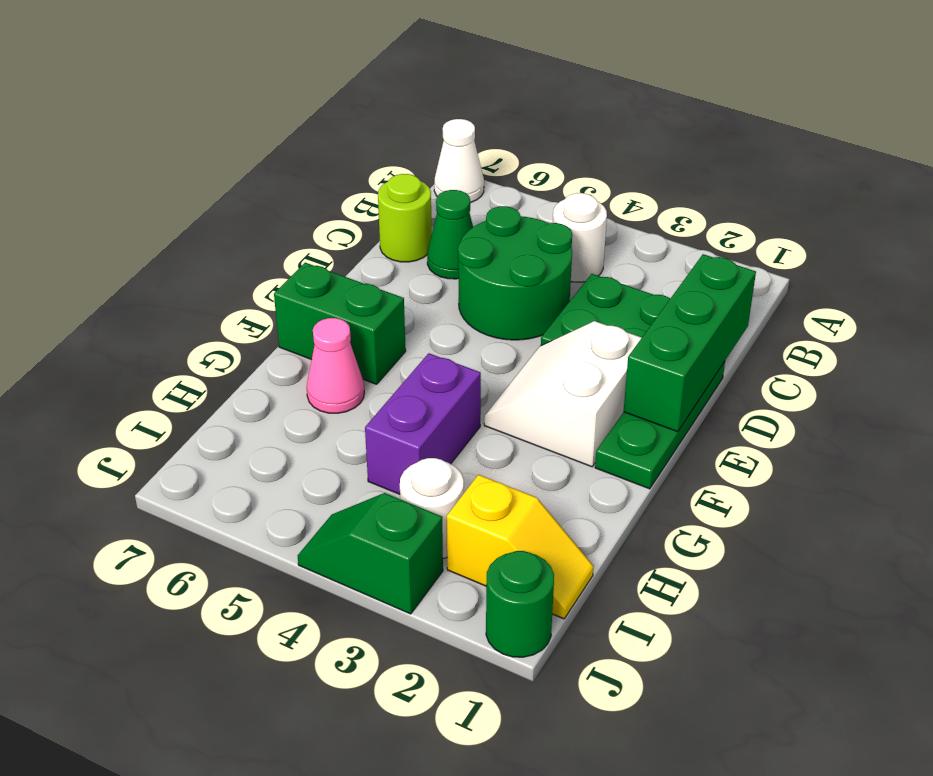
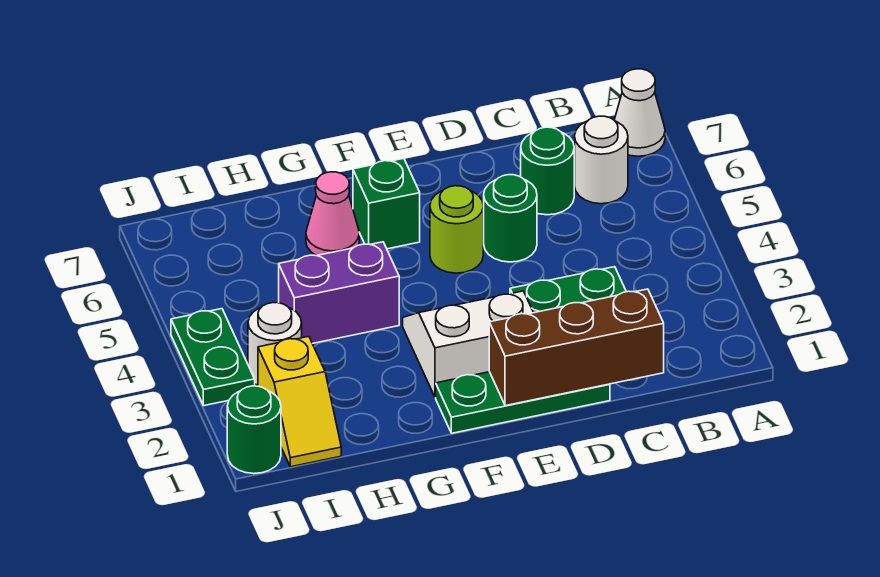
white 1x1 round brick [553,193,607,282] -> white 1x1 round brick moved to [574,116,628,204]
green 1x3 brick [623,254,756,432] -> brown 1x3 brick [489,289,664,406]
green 2x2 round brick [458,206,572,340] -> green 1x1 round brick [483,175,537,262]
green 1x1 cone [427,190,473,279] -> green 1x1 round brick [521,127,574,215]
lime 1x1 round brick [378,174,432,262] -> lime 1x1 round brick moved to [430,186,483,273]
green 1x2 brick [274,263,406,384] -> green 1x1 brick [353,158,420,249]
green 1x2 slope [298,493,443,614] -> green 1x2 plate [171,309,255,406]

